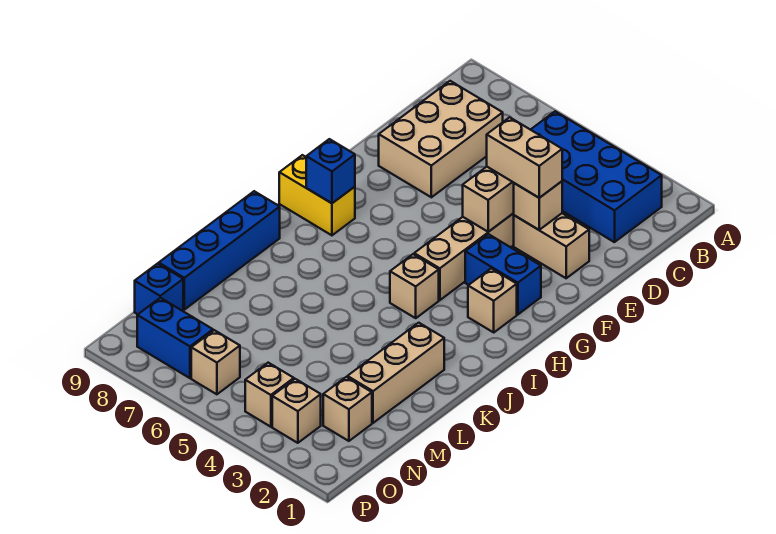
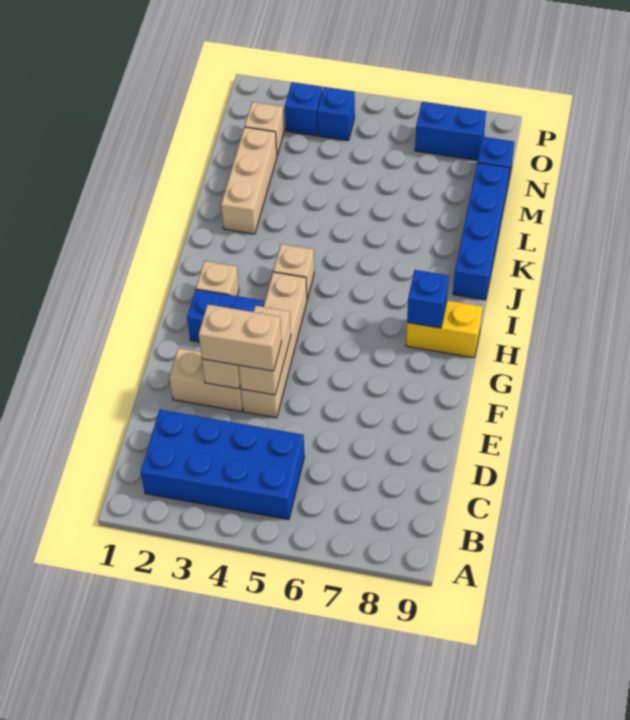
tan 2x3 brick [379,81,503,197] -> none
tan 1x1 brick [272,379,321,443] -> blue 1x1 brick [285,82,322,136]
tan 1x1 brick [245,363,294,427] -> blue 1x1 brick [317,87,355,141]
tan 1x1 brick [191,330,240,394] -> none

